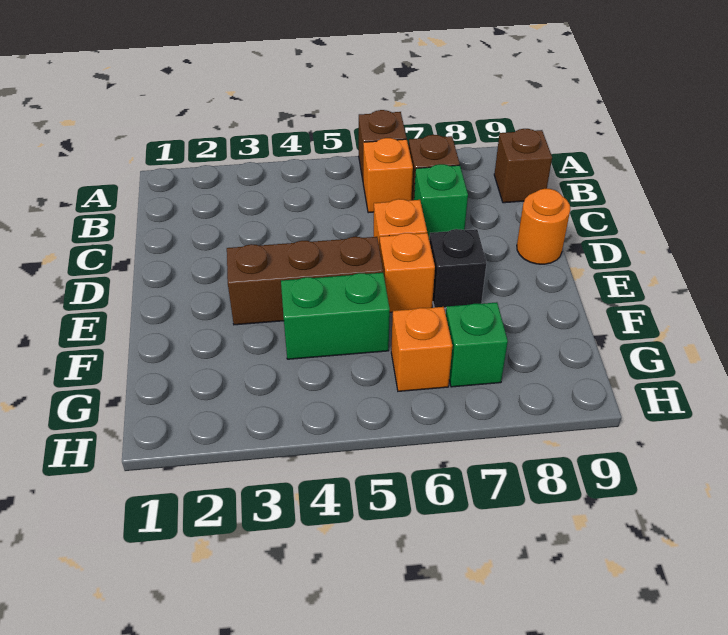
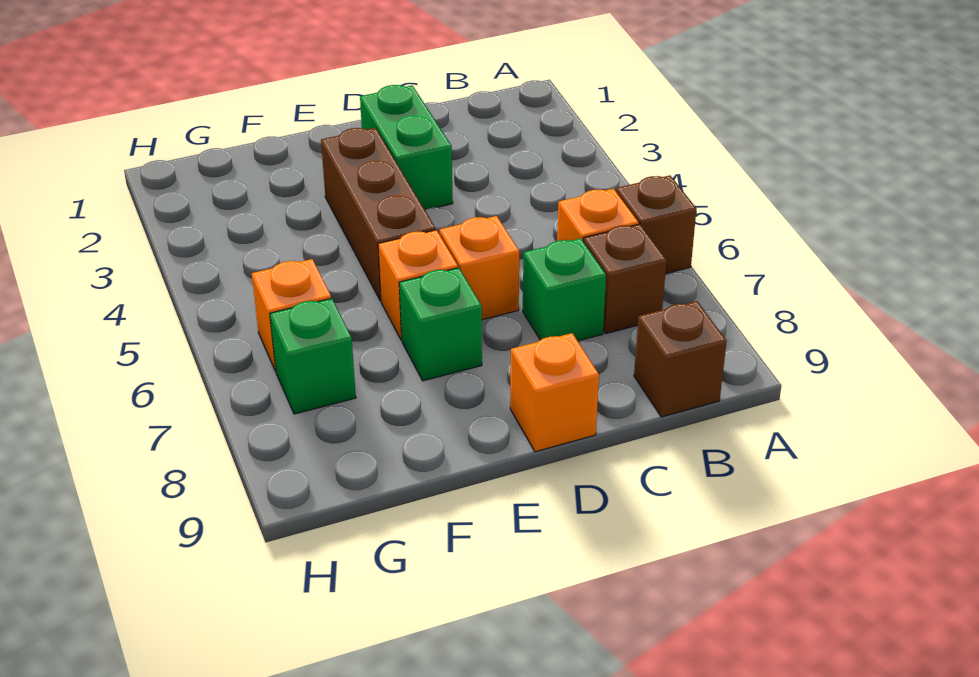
orange 1x1 round brick [517,189,570,264] -> orange 1x1 brick [510,333,599,452]
black 1x1 brick [429,229,487,308] -> green 1x1 brick [399,268,482,381]
green 1x2 brick [281,273,390,359] -> green 1x2 brick moved to [360,85,453,210]

